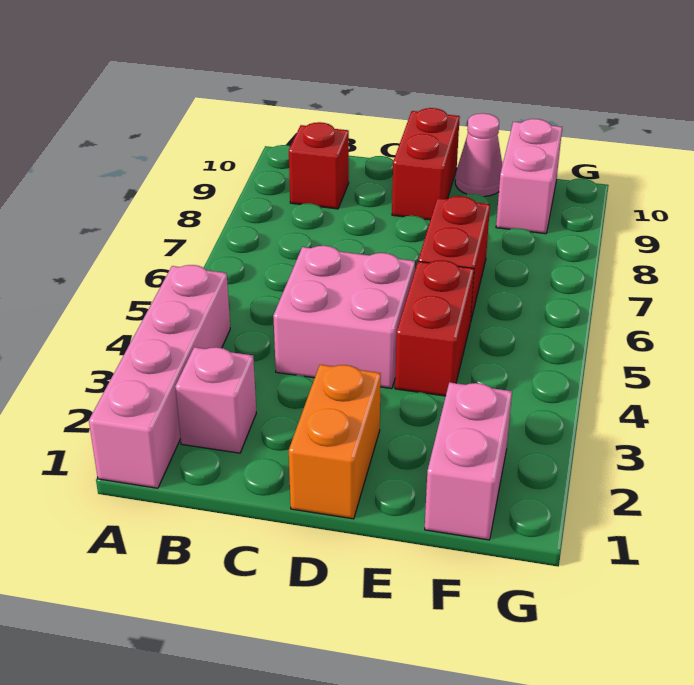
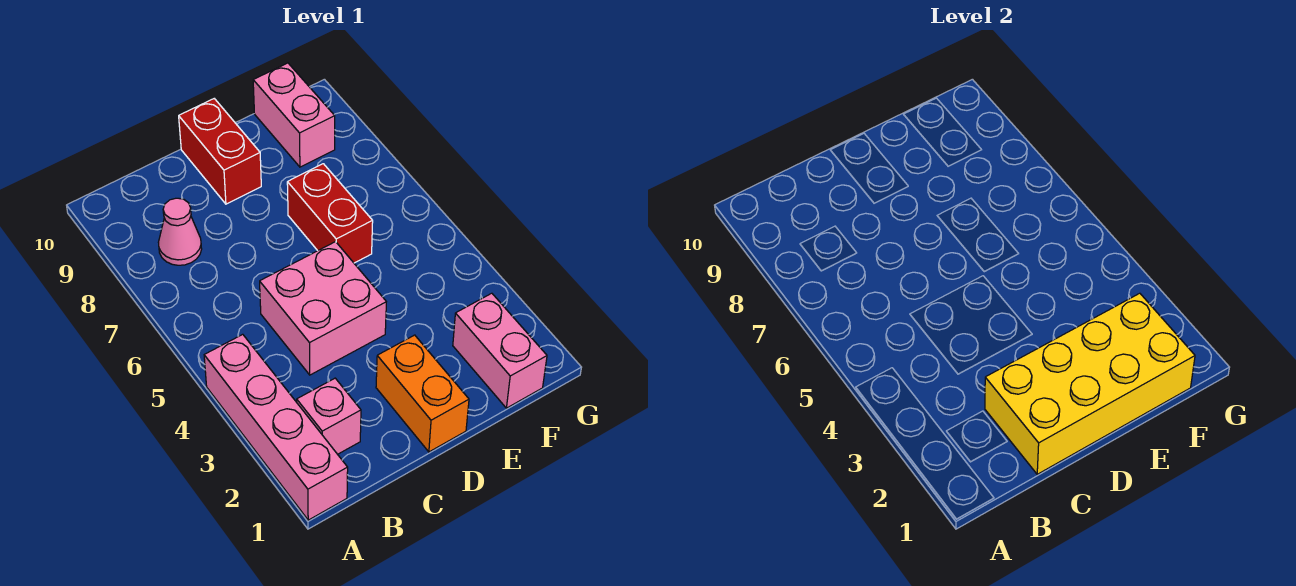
red 1x1 brick [289,122,349,209] -> none
none -> yellow 2x4 brick [985,293,1195,474]
red 1x2 brick [395,260,474,396] -> none
pink 1x1 cone [455,113,502,197] -> pink 1x1 cone moved to [158,198,202,265]

